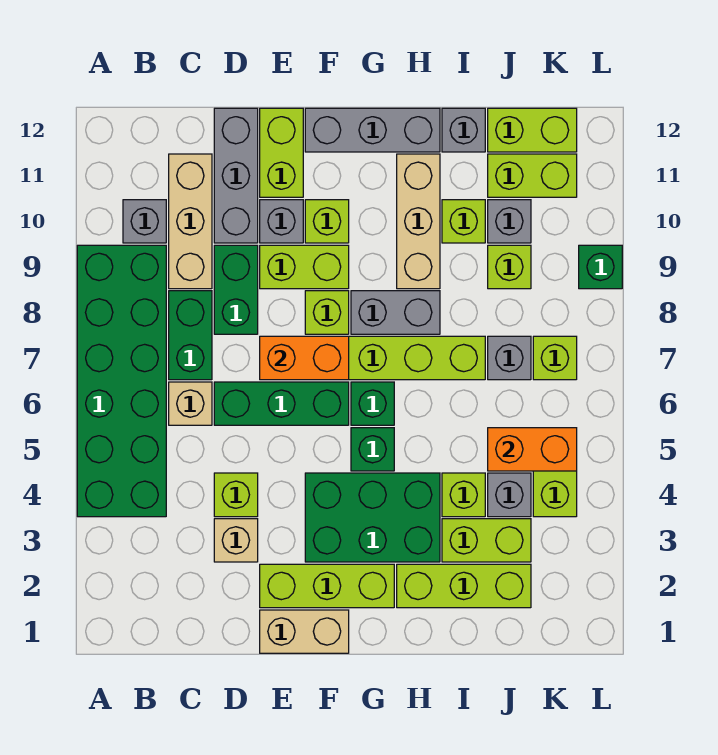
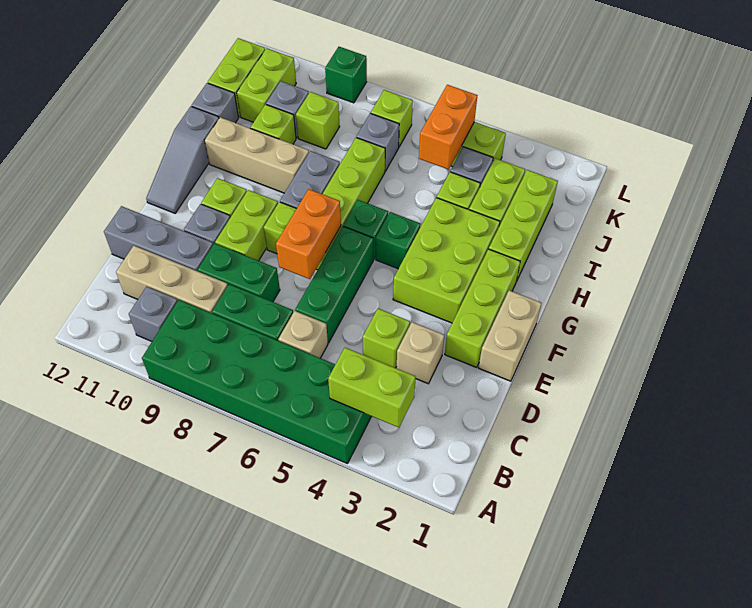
lime 1x2 brick [260,108,303,197] -> lime 1x2 brick moved to [328,348,416,427]
green 2x3 brick [305,473,440,562] -> lime 2x3 brick [393,198,500,323]
grey 1x3 brick [305,108,440,152] -> grey 1x3 slope [146,106,219,213]

